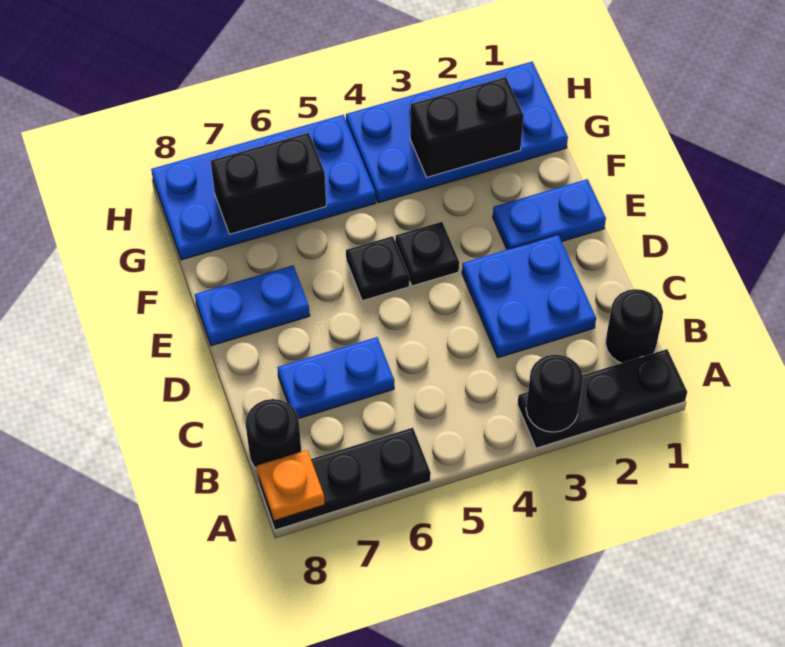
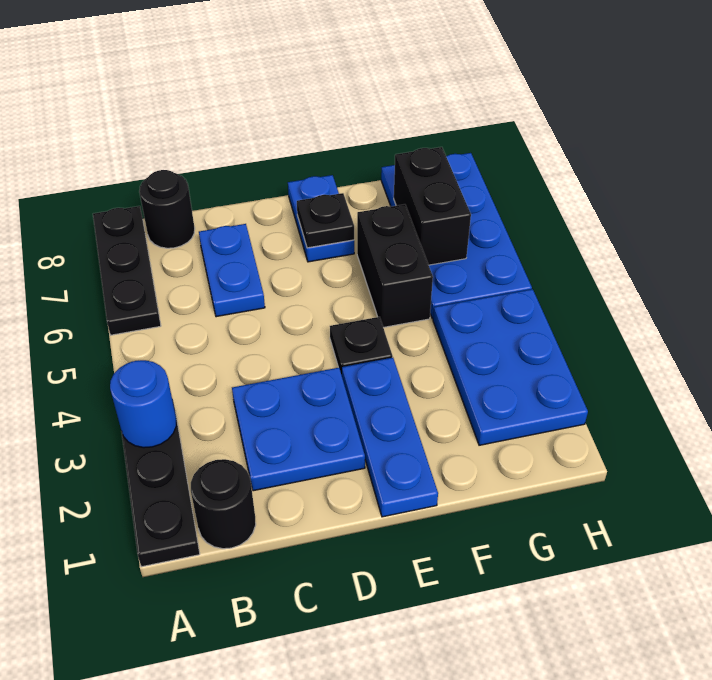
black 1x1 round brick [526,355,583,432] -> blue 1x1 round brick [110,360,176,448]
orange 1x1 plate [257,450,325,521] -> none
blue 1x2 plate [493,179,606,250] -> blue 1x3 plate [342,358,438,517]
black 1x1 plate [346,236,410,301] -> black 1x1 plate moved to [297,193,354,248]
blue 2x4 plate [346,62,568,203] -> blue 2x3 plate [433,289,588,445]
black 1x2 brick [410,77,524,177] -> black 1x2 brick moved to [357,204,433,327]

